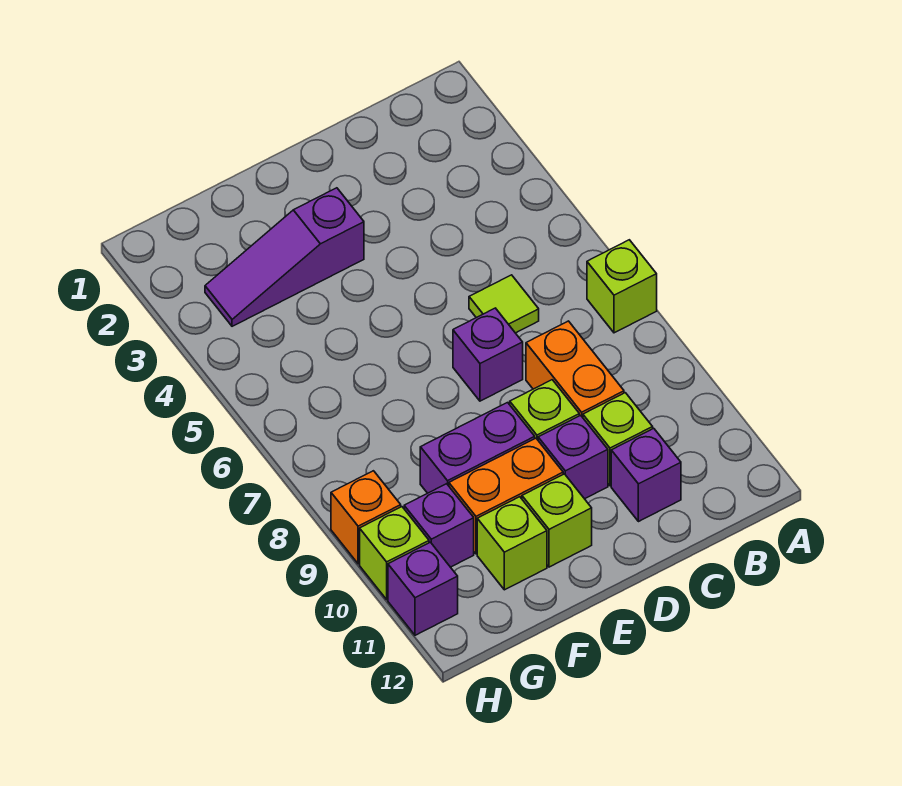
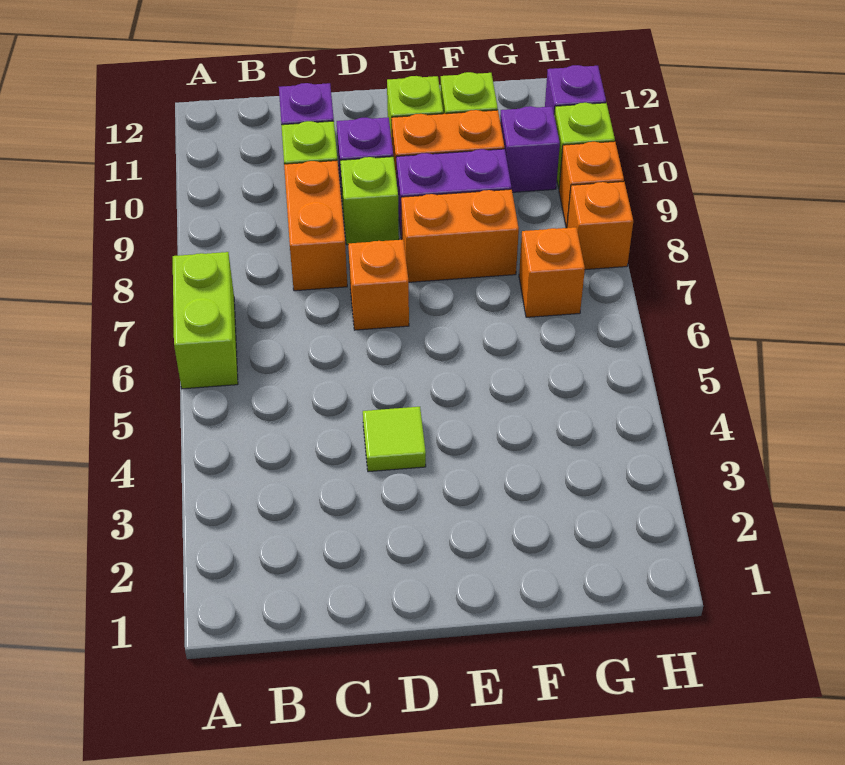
lime 1x1 brick [587,240,657,333] -> lime 1x2 brick [173,252,238,389]
lime 1x1 tile [469,275,539,333] -> lime 1x1 tile moved to [363,407,426,472]
purple 1x1 brick [453,308,523,401] -> orange 1x1 brick [348,239,409,330]
purple 1x3 slope [205,188,364,326] -> none
none -> orange 1x2 brick [401,189,519,282]
none -> orange 1x1 brick [519,227,585,317]
none -> orange 1x1 brick [567,182,633,270]

